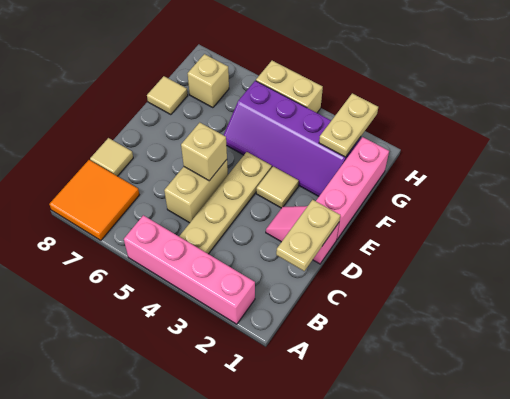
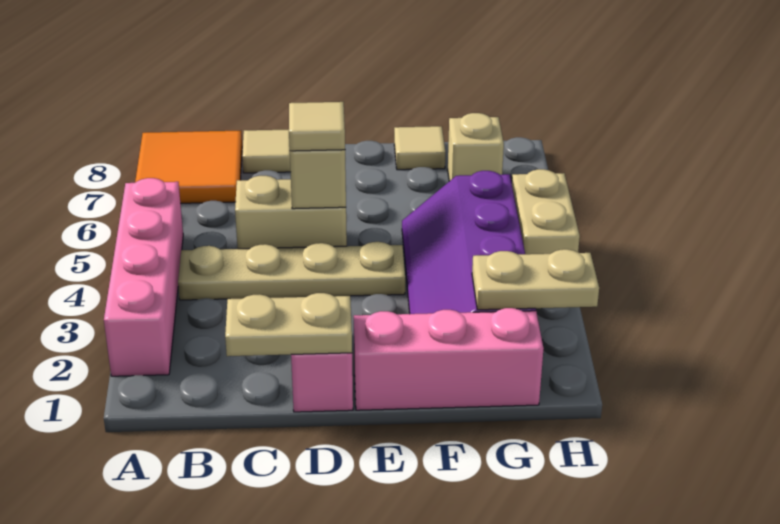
tan 1x1 tile [256,166,299,208] -> tan 1x1 tile moved to [289,102,345,151]

